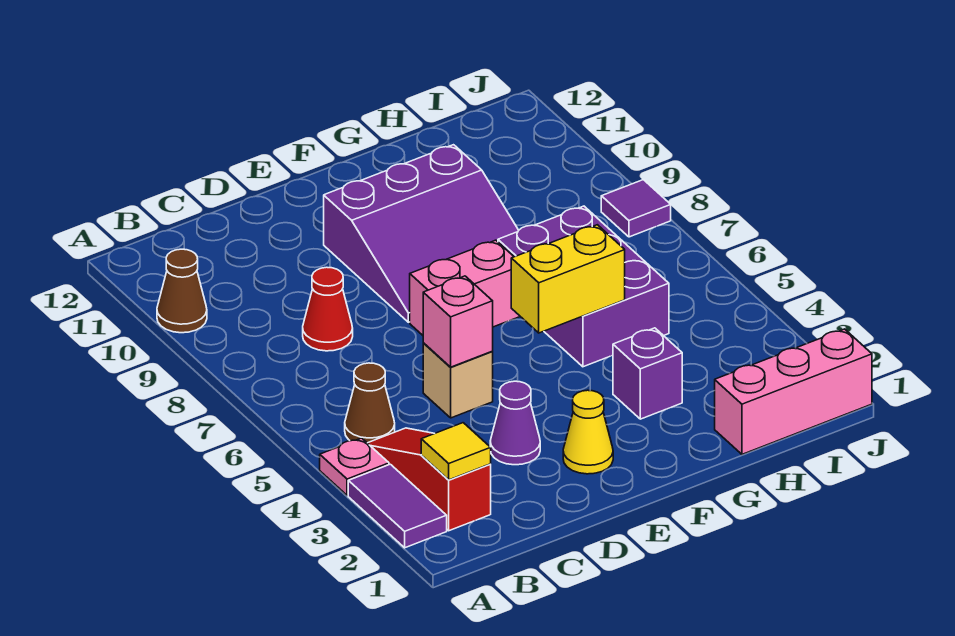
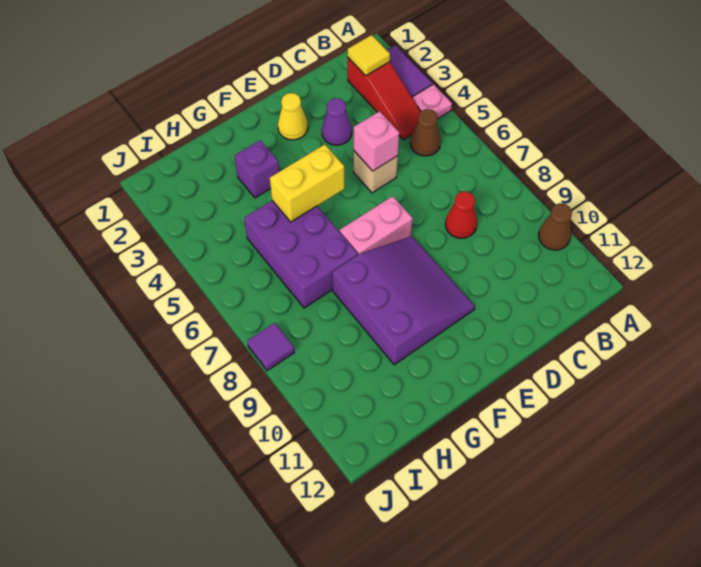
purple 3x3 slope [324,145,519,322] -> purple 3x3 slope turned to [332,236,475,365]
pink 1x3 brick [715,329,872,454] -> none

